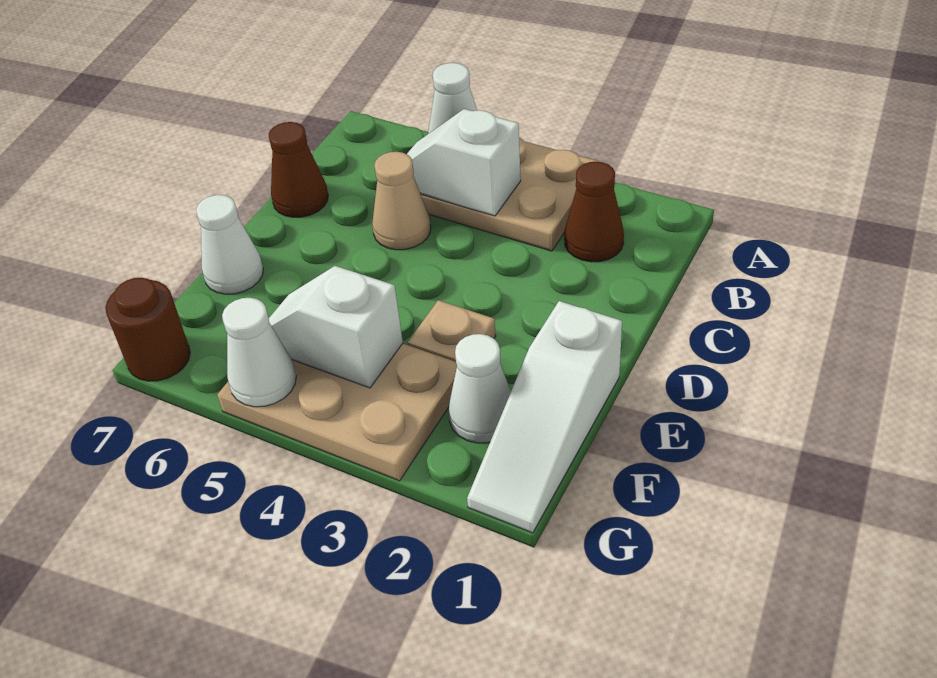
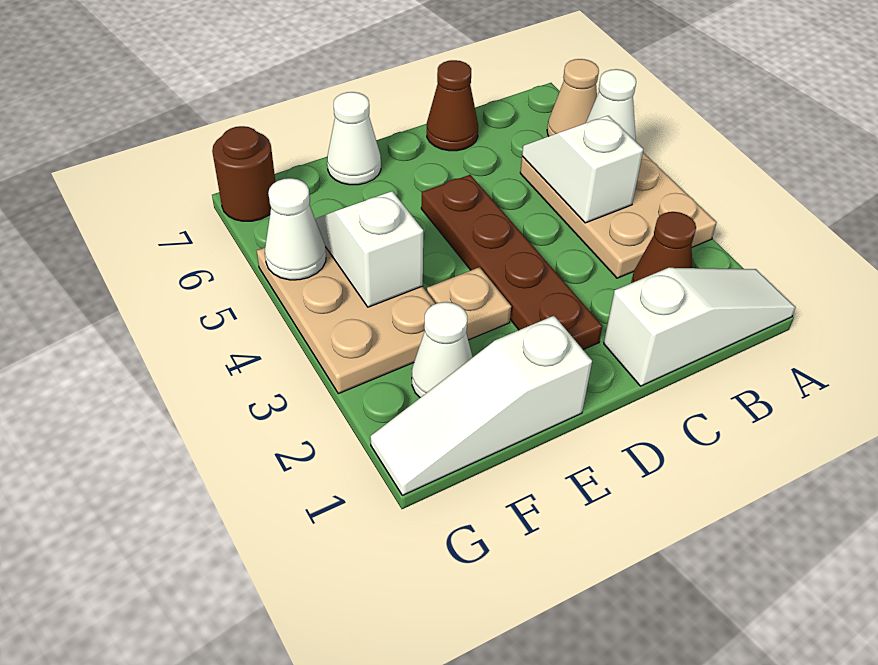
none -> white 1x3 slope [604,268,796,386]
tan 1x1 cone [372,152,431,250] -> tan 1x1 cone moved to [547,59,599,136]
none -> brown 1x4 plate [421,175,602,350]

